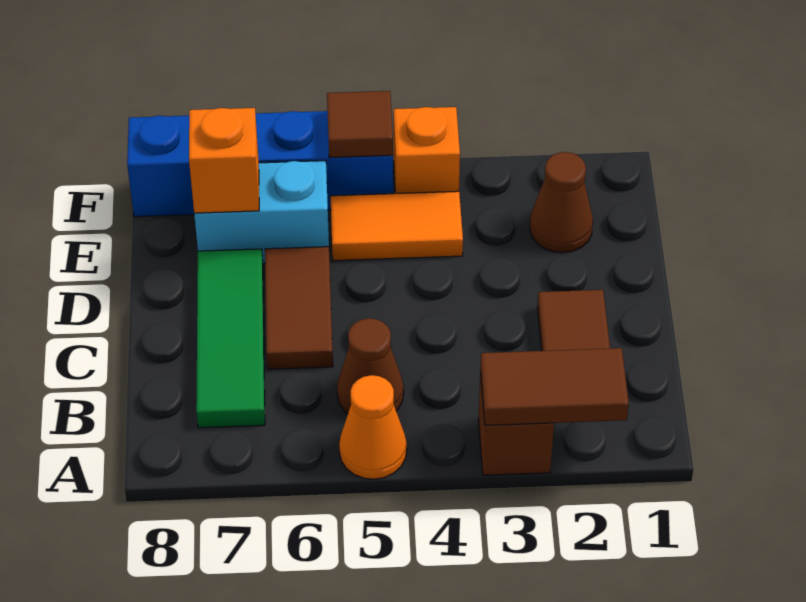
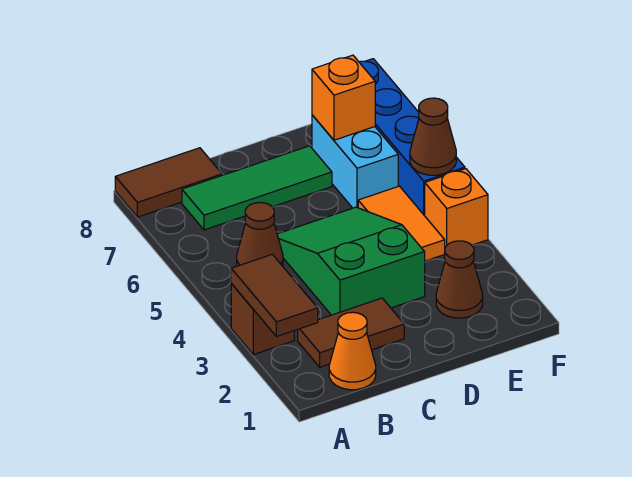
orange 1x1 cone [339,375,407,479] -> orange 1x1 cone moved to [329,312,376,390]
none -> green 2x3 slope [277,207,425,315]
brown 1x2 tile [265,247,333,369] -> brown 1x2 tile moved to [115,148,222,217]
brown 1x1 tile [327,91,393,158] -> brown 1x1 cone [410,98,456,175]

